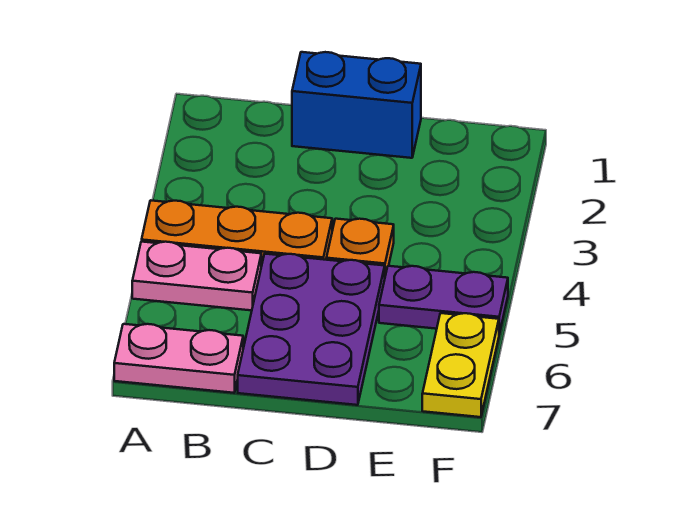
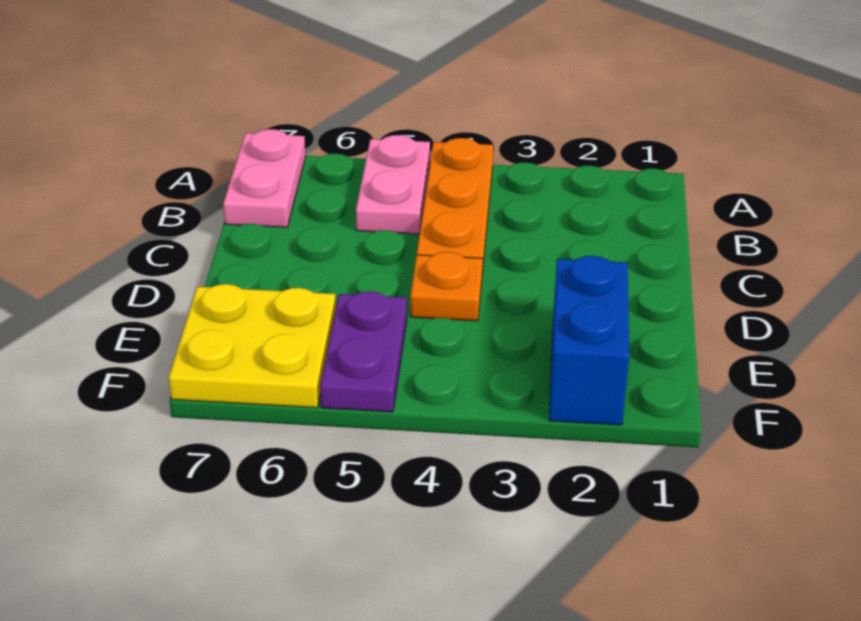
blue 1x2 brick [292,52,421,158] -> blue 1x2 brick moved to [549,256,629,425]
purple 2x3 plate [238,254,385,405] -> none
yellow 1x2 plate [422,313,499,417] -> yellow 2x2 plate [169,284,336,408]

